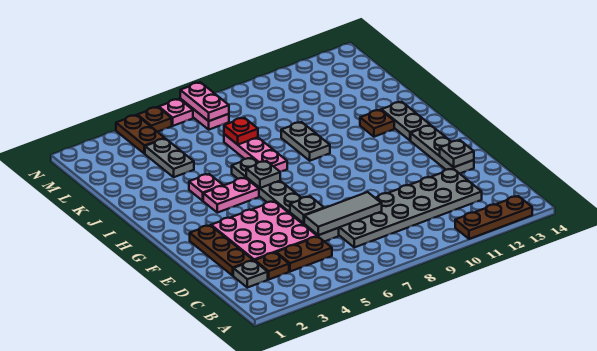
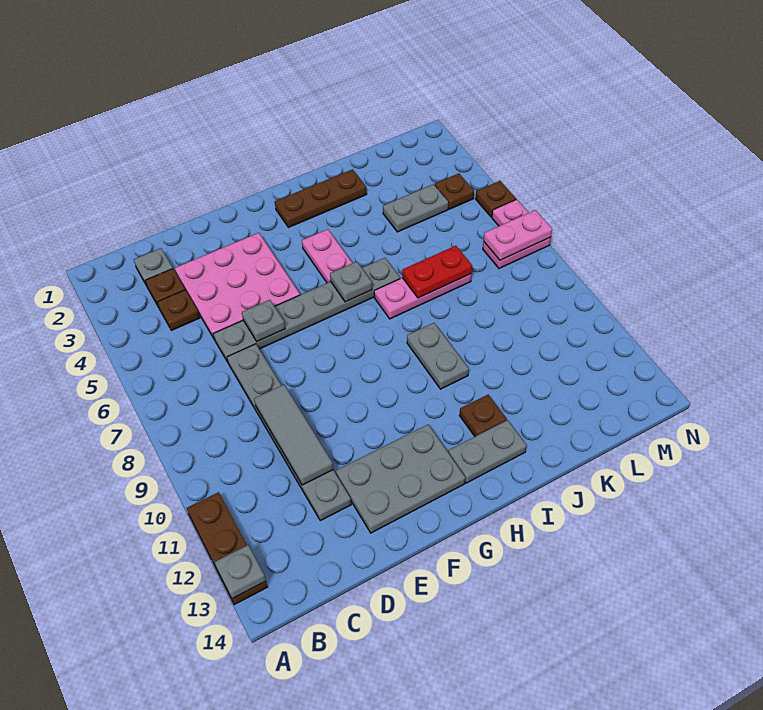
brown 1x2 plate [276,237,332,272] -> brown 1x1 plate [157,290,200,330]
grey 2x6 plate [339,169,482,247] -> grey 1x6 plate [227,344,351,521]
brown 1x3 plate [190,225,253,276] -> brown 1x3 plate moved to [275,169,367,227]
grey 1x3 tile [304,192,382,235] -> grey 1x3 tile moved to [254,385,333,485]
grey 1x3 plate [411,125,474,174] -> grey 2x3 plate [336,425,465,533]
grey 1x1 plate [440,140,474,167] -> grey 1x1 plate moved to [215,545,266,599]
pink 1x1 plate [189,174,223,201] -> none
grey 1x2 plate [281,122,330,161] -> grey 1x2 plate turned to [407,323,469,389]
red 1x1 plate [224,118,258,145] -> red 1x2 plate [402,246,472,298]
brown 1x2 plate [116,115,165,154] -> brown 1x1 plate [435,173,474,209]

